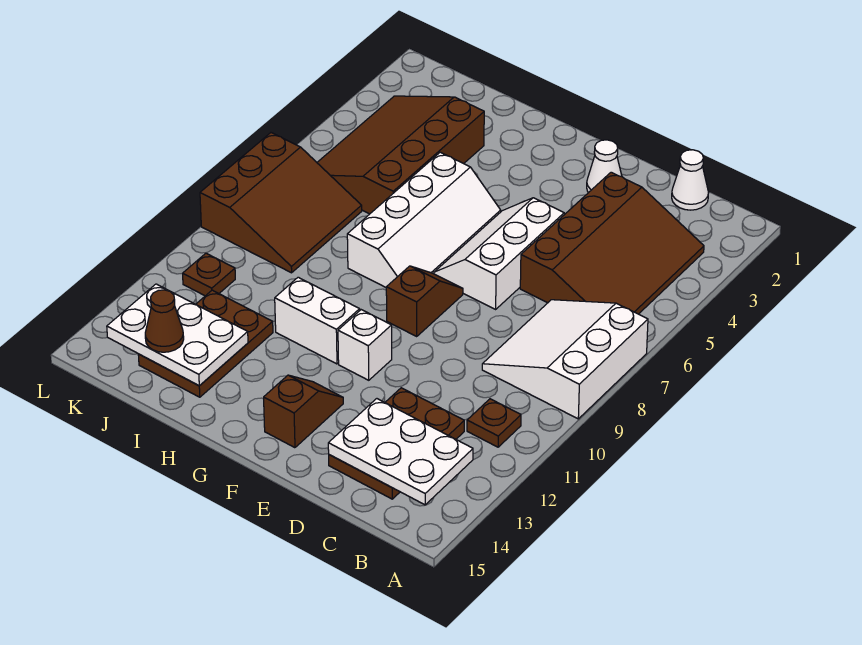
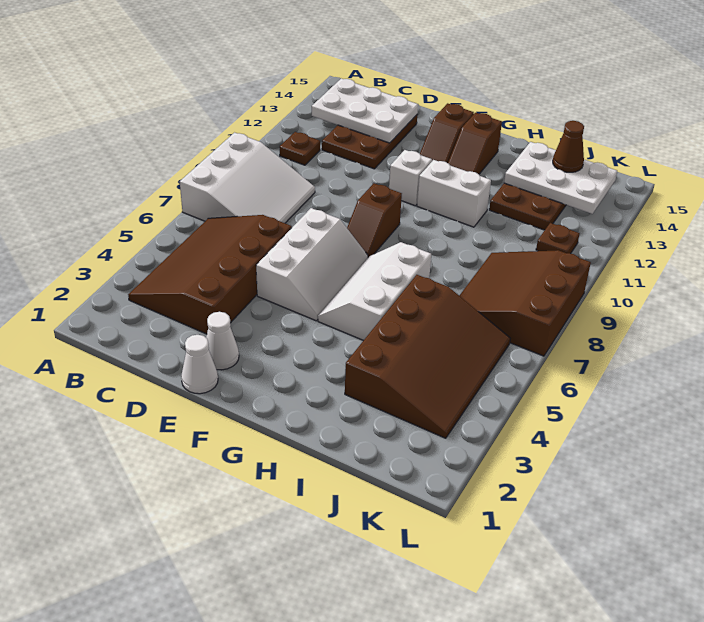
white 1x1 cone [672,150,709,210] -> white 1x1 cone moved to [181,335,218,394]
white 2x4 slope [347,152,501,287] -> white 2x3 slope [318,242,431,341]
none -> brown 1x2 slope [448,113,502,174]

